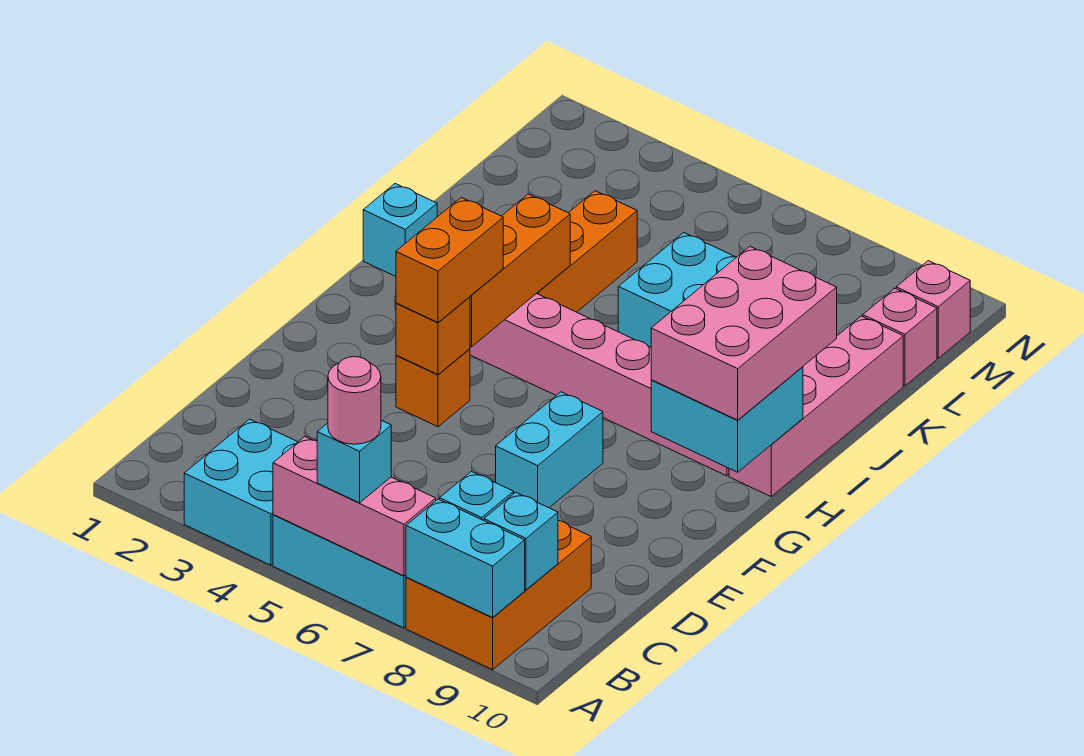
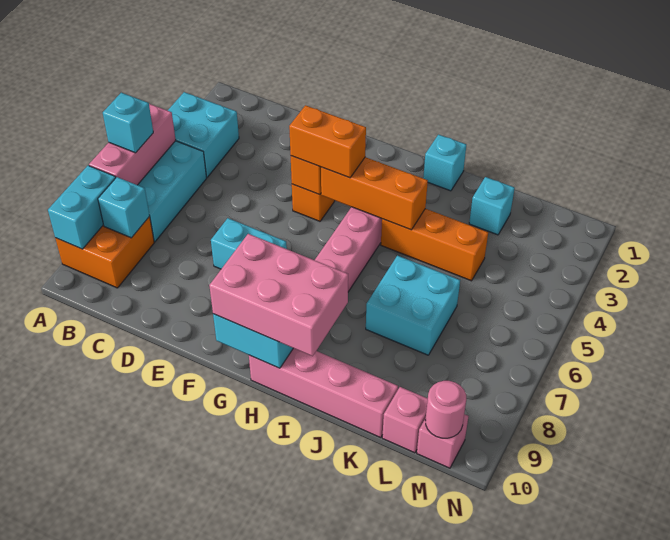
pink 1x1 round brick [328,357,381,444] -> pink 1x1 round brick moved to [425,381,466,438]
orange 2x3 brick [406,521,591,670] -> orange 2x2 brick [55,217,154,288]
cyan 1x1 brick [484,492,558,590] -> cyan 1x1 brick moved to [469,177,515,235]

